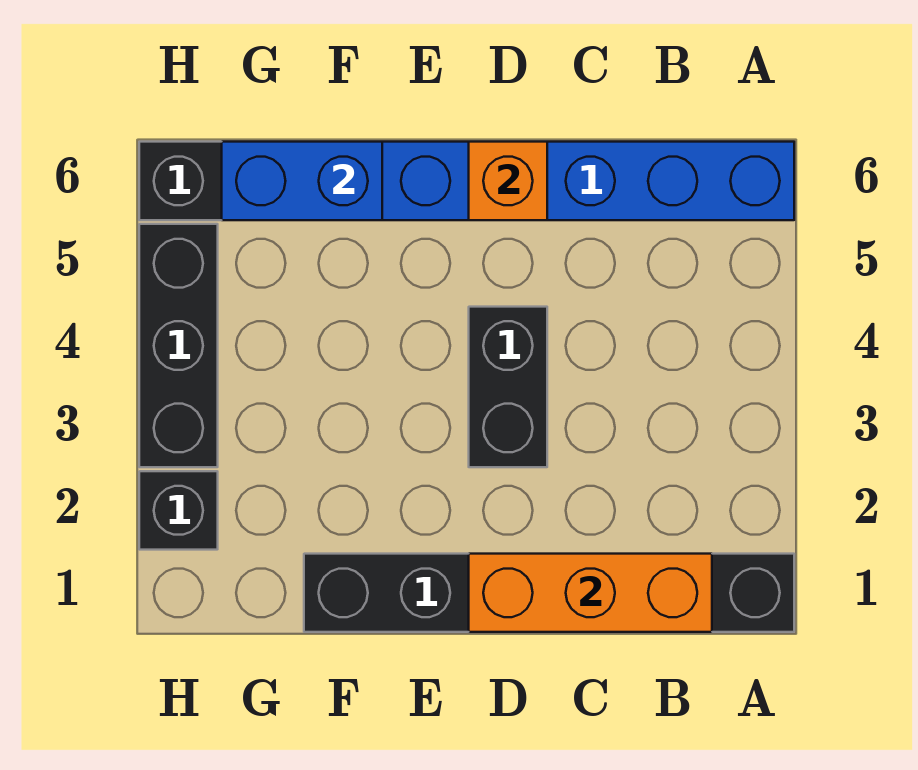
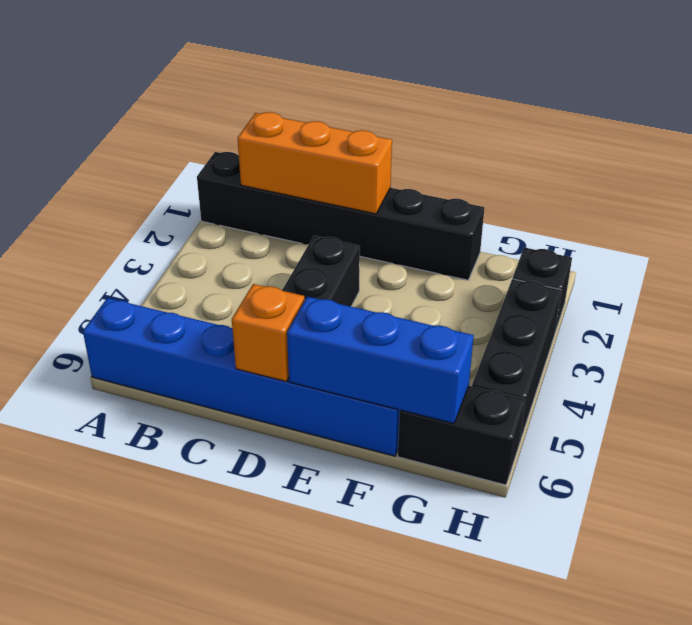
blue 1x2 brick [222,142,382,220] -> blue 1x3 brick [287,297,474,424]

